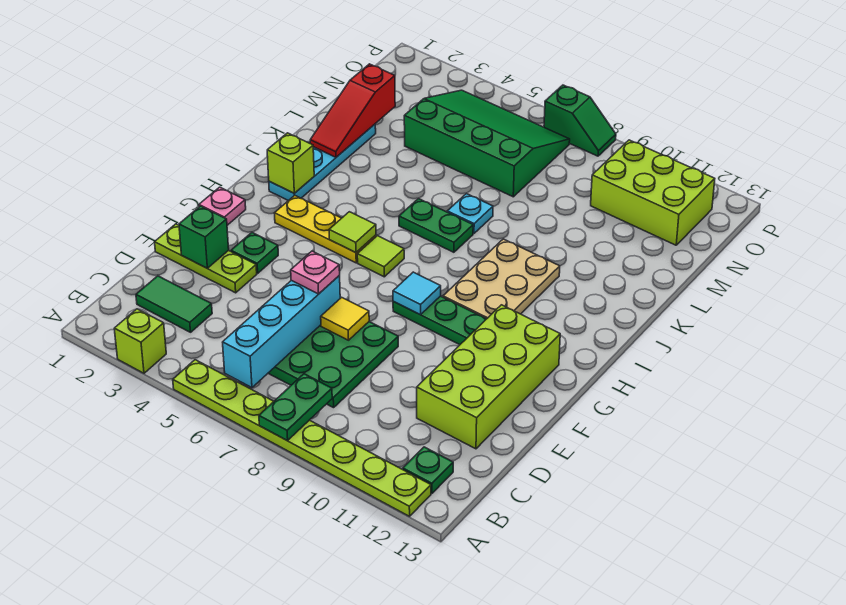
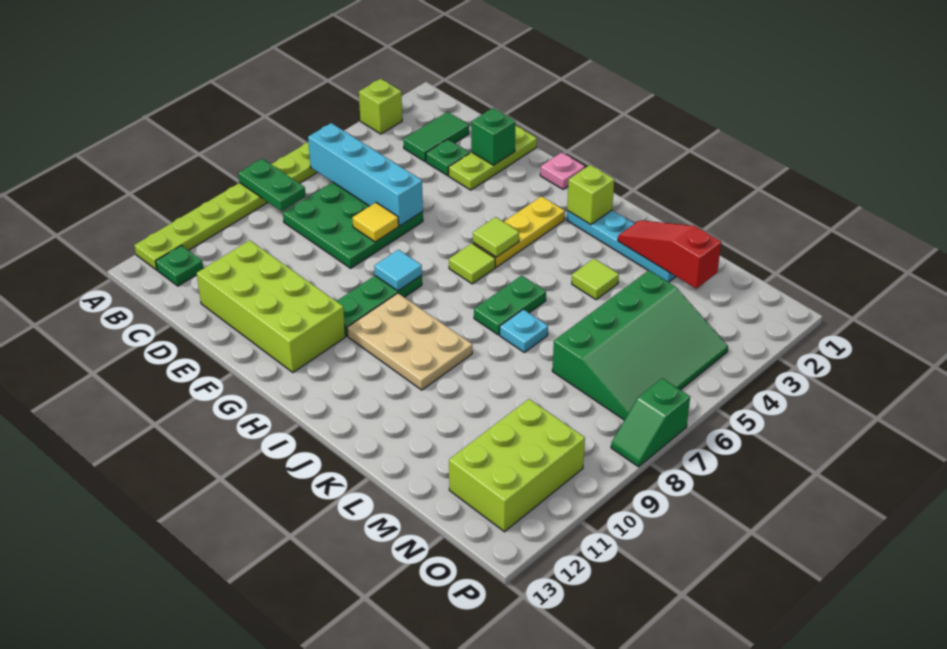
pink 1x1 plate [291,251,340,294] -> none
green 1x1 plate [231,233,278,273] -> green 1x1 plate moved to [426,139,469,176]
none -> lime 1x1 tile [572,259,619,299]

